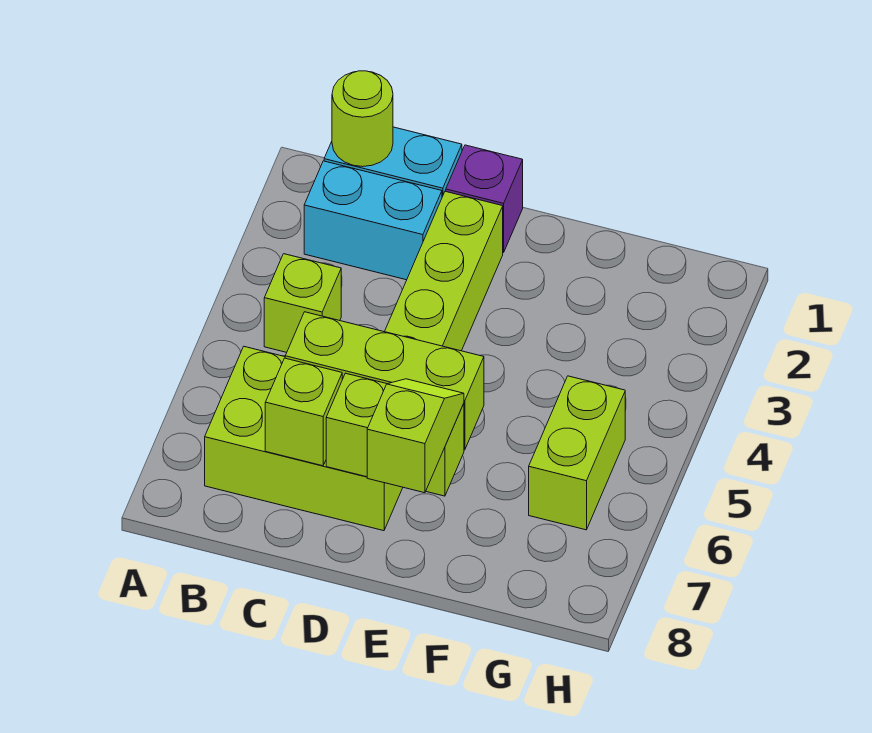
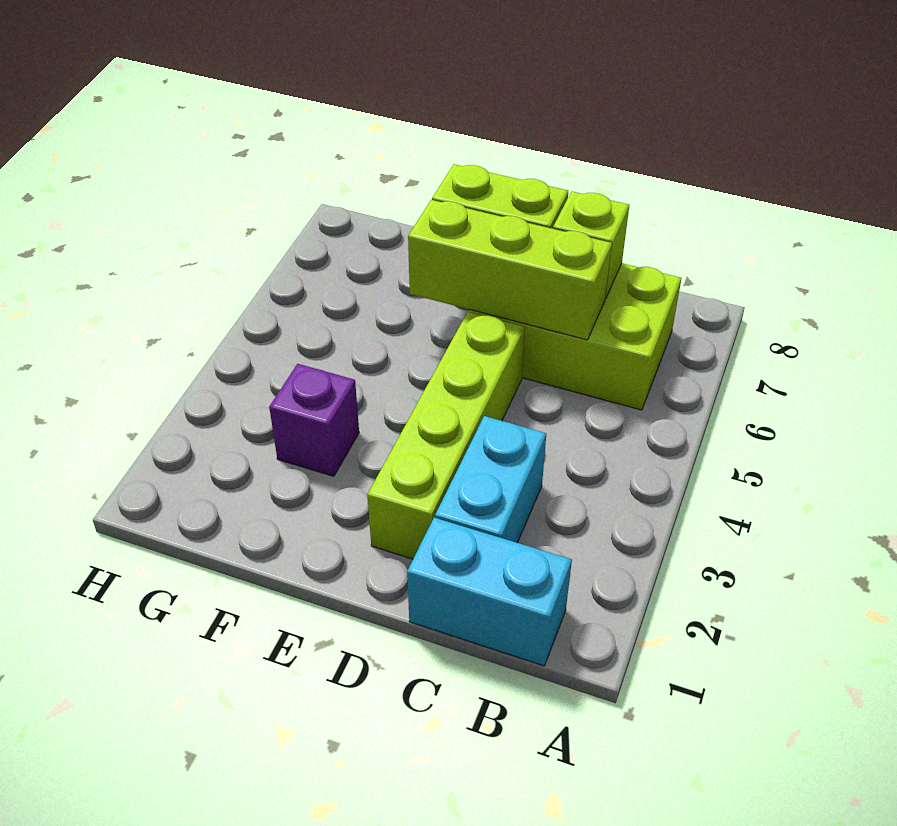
lime 1x1 round brick [332,71,393,167] -> none
cyan 1x2 brick [304,161,442,280] -> cyan 1x2 brick turned to [435,416,546,543]
lime 1x1 brick [264,254,341,352] -> none
purple 1x1 brick [446,145,523,253] -> purple 1x1 brick moved to [269,364,359,476]
lime 1x2 slope [367,379,464,493] -> none
lime 1x2 brick [529,376,625,530] -> none

